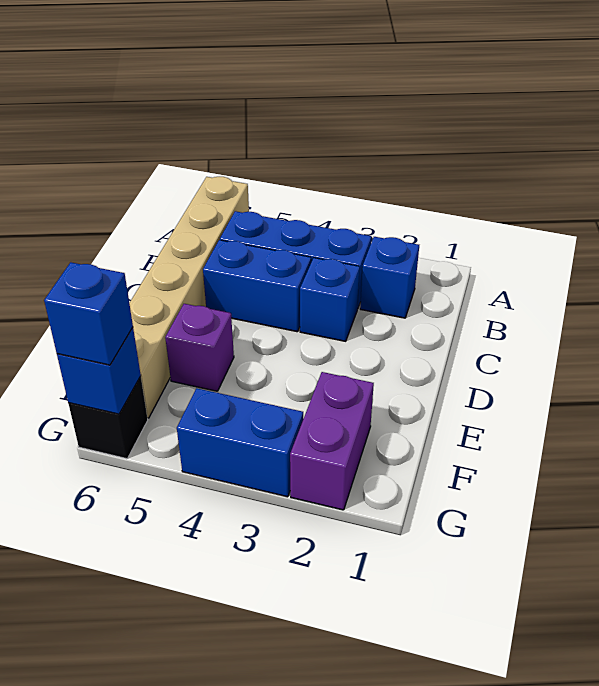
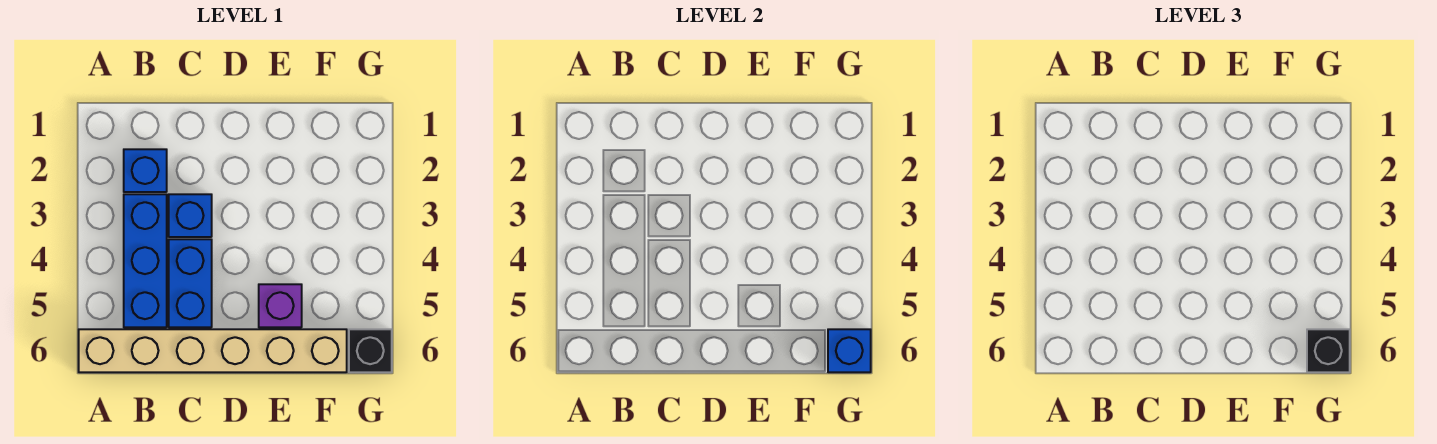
purple 1x2 brick [290,372,374,510] -> none
blue 1x2 brick [177,388,303,497] -> none
blue 1x1 brick [44,262,133,365] -> black 1x1 brick [1307,329,1350,372]

